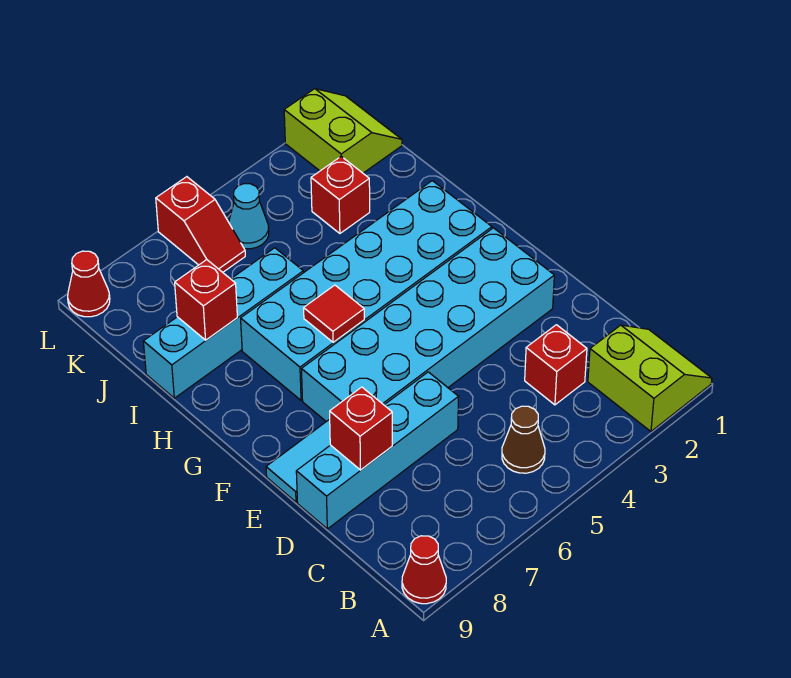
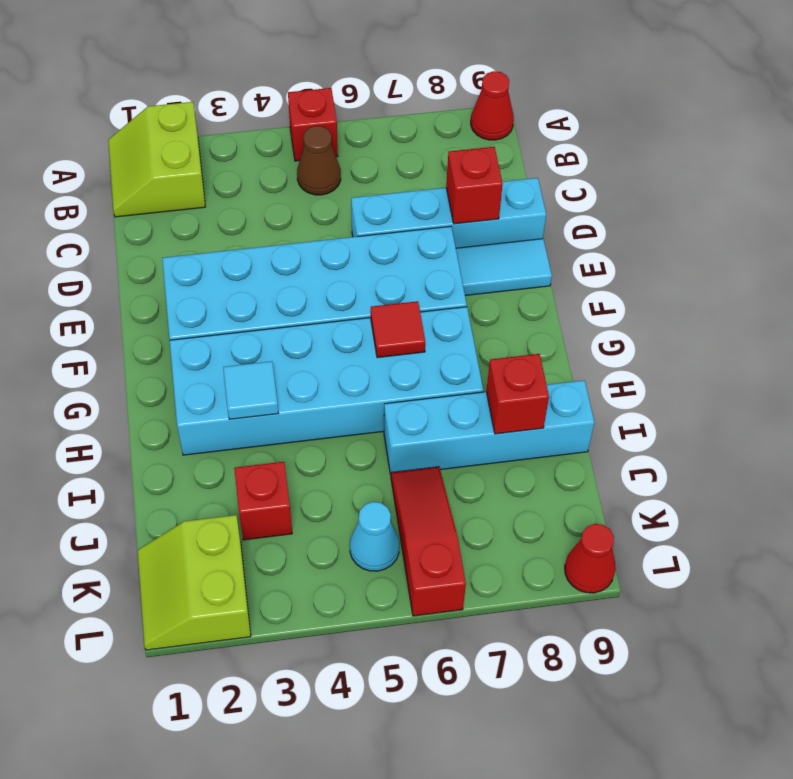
red 1x1 brick [525,325,587,405] -> red 1x1 brick moved to [288,88,338,161]
none -> cyan 1x1 tile [223,361,278,419]
red 1x2 slope [156,177,245,272] -> red 1x3 slope [391,467,466,616]

